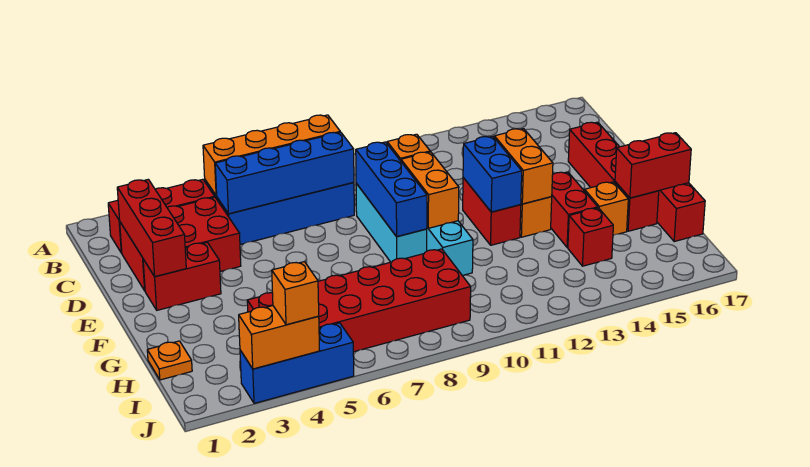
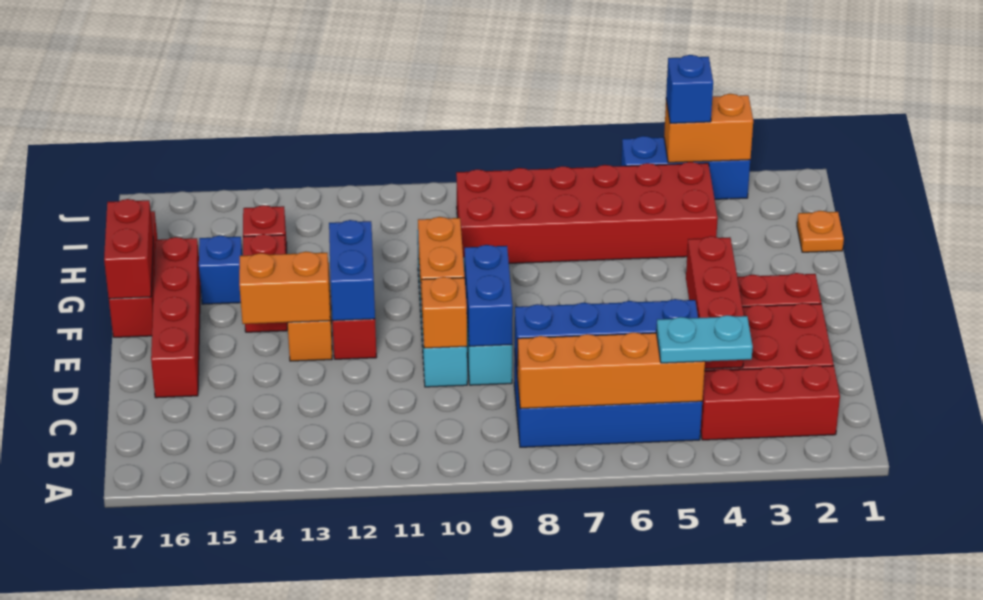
none -> cyan 1x2 plate [656,315,753,363]
red 1x3 brick [117,179,186,277] -> red 1x3 brick moved to [686,236,744,369]
blue 1x3 brick [356,142,427,237] -> blue 1x2 brick [465,245,513,346]
orange 1x2 brick [494,129,553,204] -> orange 1x2 brick turned to [239,252,330,324]
orange 1x1 brick [585,182,628,235] -> blue 1x1 brick [199,236,242,304]
red 1x2 brick [615,133,691,198] -> red 1x2 brick turned to [104,199,153,299]
orange 1x1 brick [272,262,319,325] -> blue 1x1 brick [666,55,713,123]

